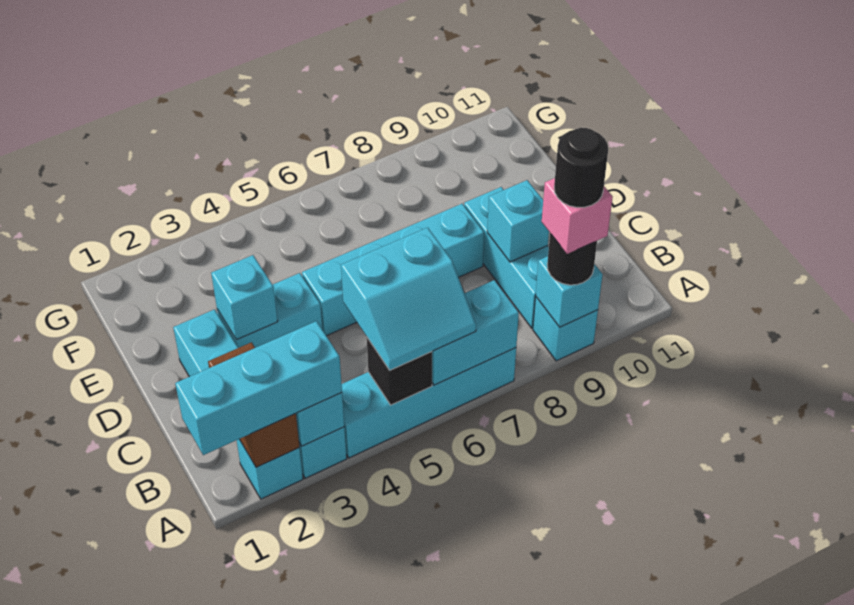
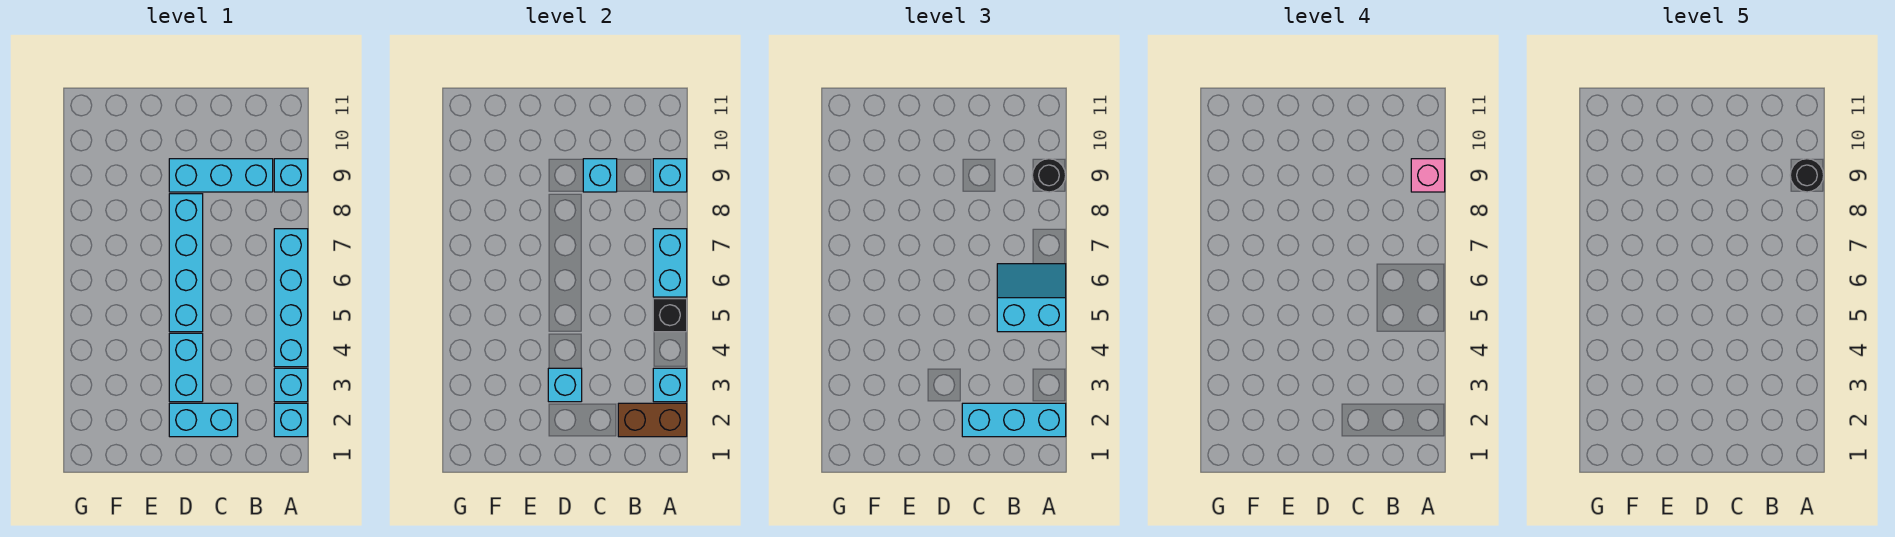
cyan 1x3 brick [175,321,342,455] -> cyan 1x3 brick turned to [962,403,1066,437]
cyan 2x2 slope [341,228,476,370] -> cyan 2x2 slope turned to [997,264,1066,332]

